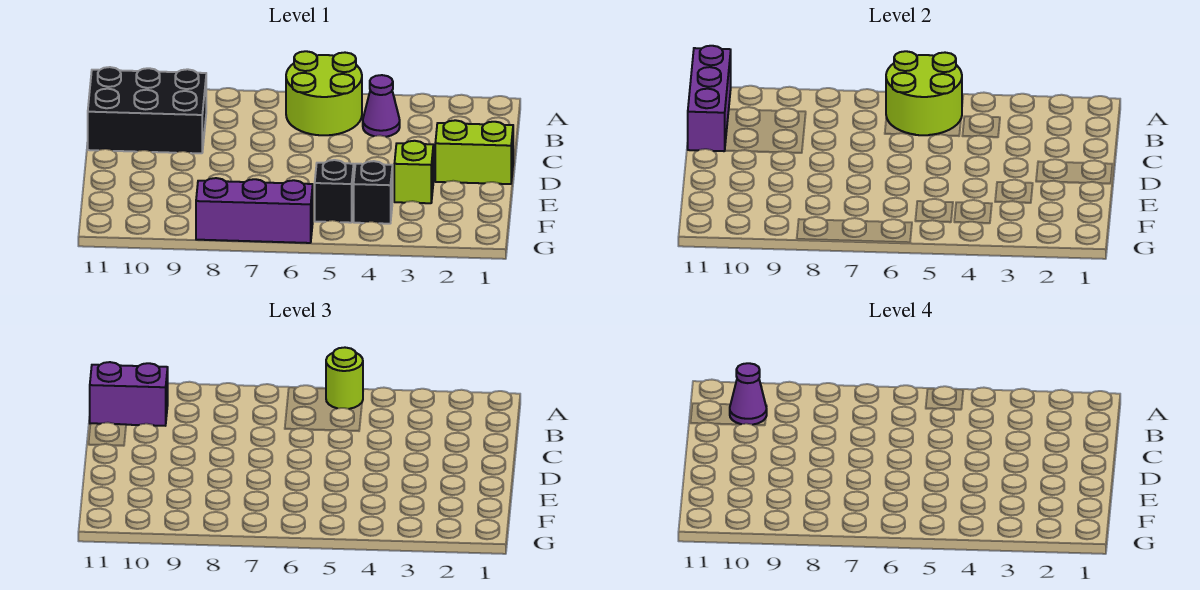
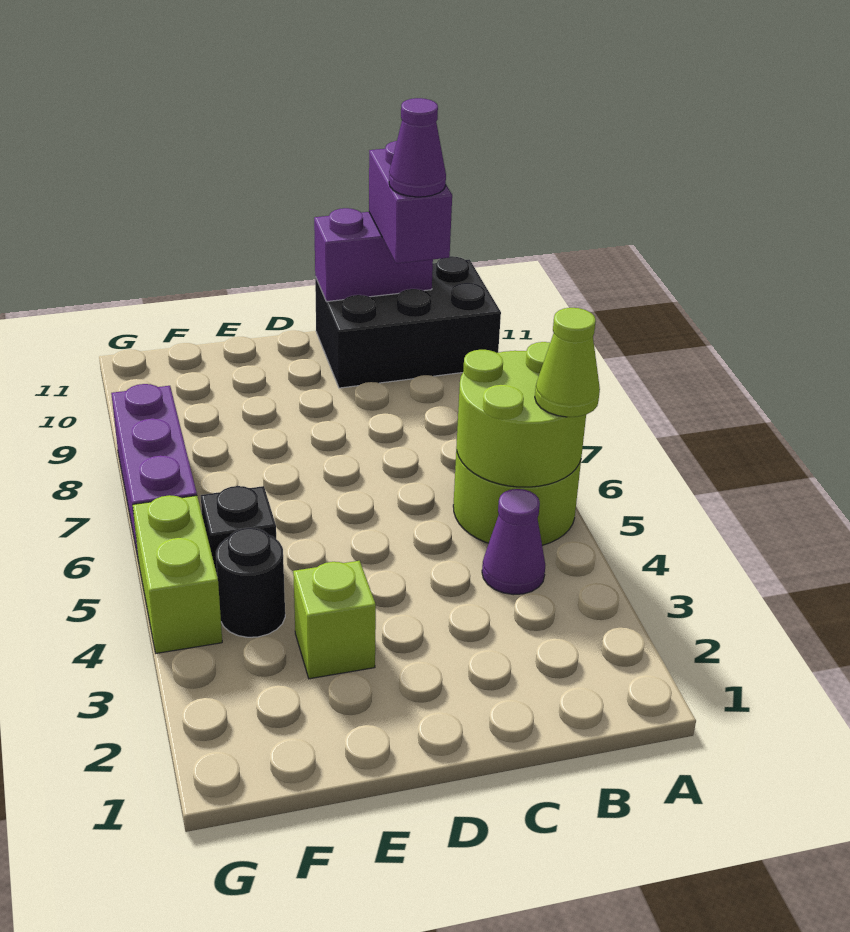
lime 1x1 round brick [326,348,363,409] -> lime 1x1 cone [535,308,600,417]
purple 1x3 brick [688,46,731,151] -> purple 1x2 brick [314,208,433,302]
black 2x3 brick [88,67,206,153] -> black 2x3 brick turned to [315,256,501,388]
lime 1x2 brick [435,120,513,184] -> lime 1x2 brick moved to [133,495,222,653]
black 1x1 brick [354,161,392,224] -> black 1x1 round brick [216,528,285,637]

